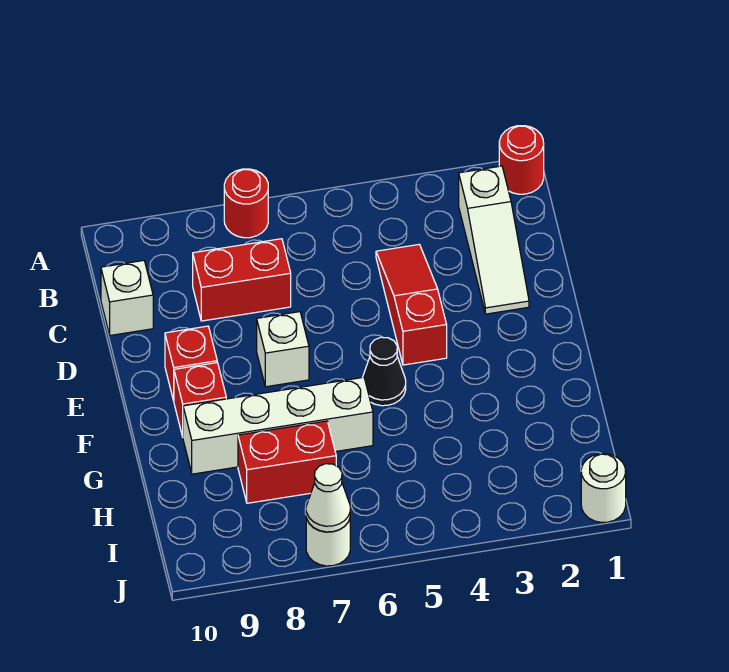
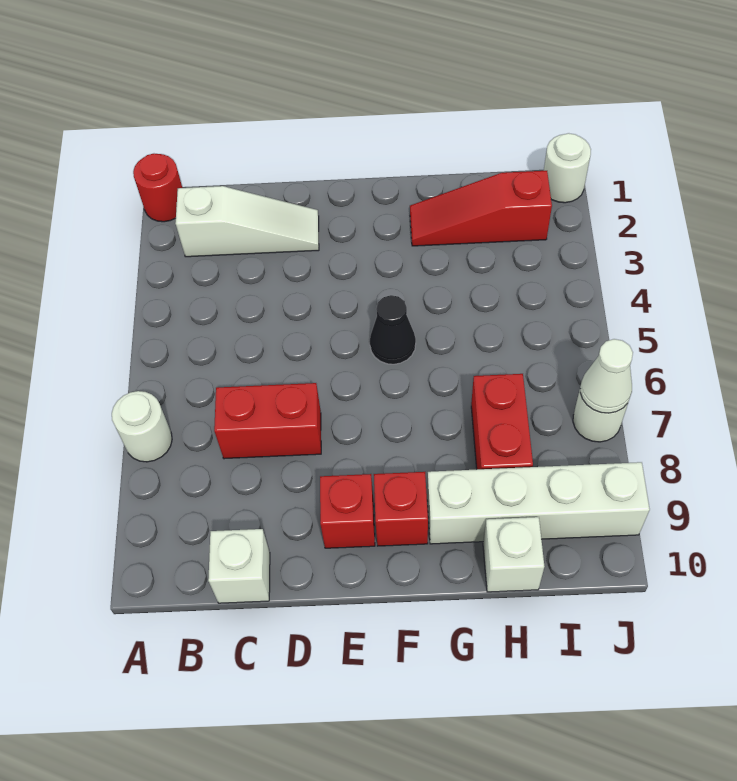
red 1x1 round brick [224,169,268,238] -> white 1x1 round brick [112,391,172,462]
red 1x3 slope [376,244,447,365] -> red 1x3 slope moved to [410,171,552,246]
red 1x2 brick [193,239,291,321] -> red 1x2 brick turned to [214,383,321,459]
white 1x1 brick [257,312,309,387] -> white 1x1 brick moved to [483,517,544,592]
white 1x4 brick [183,377,373,474] -> white 1x4 brick turned to [427,462,650,544]

